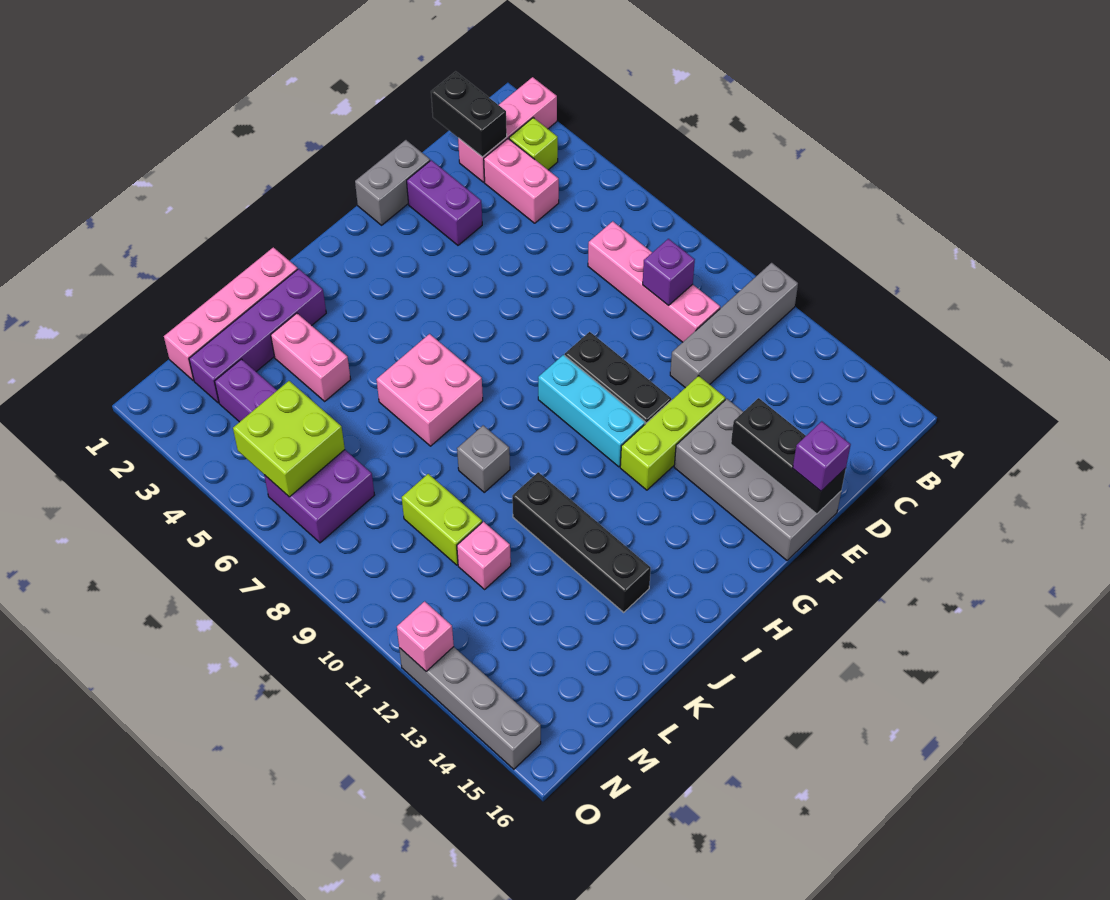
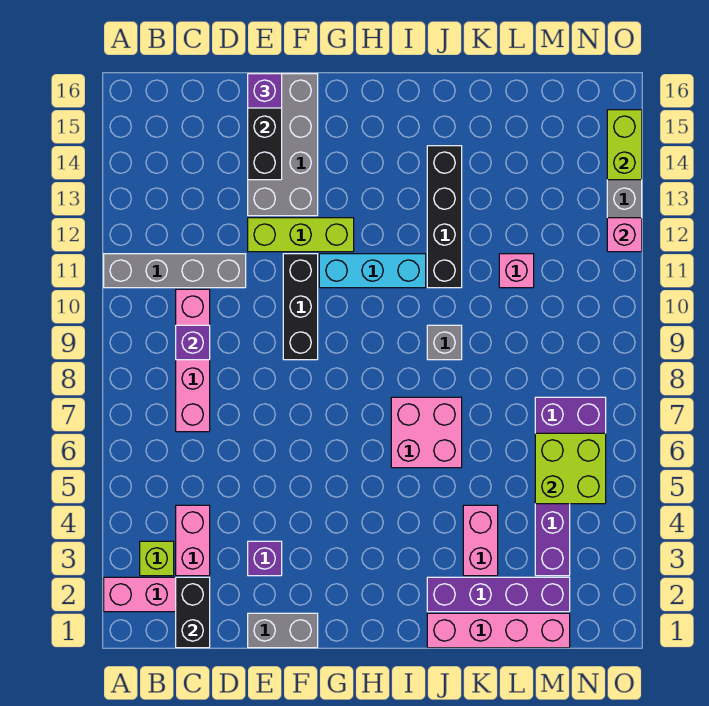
purple 1x2 brick [407,160,482,245] -> purple 1x1 brick [248,541,282,576]
cyan 1x3 brick [538,355,645,467] -> cyan 1x3 brick turned to [319,254,426,288]
lime 1x2 brick [402,474,482,565] -> lime 1x2 brick moved to [607,110,642,180]

